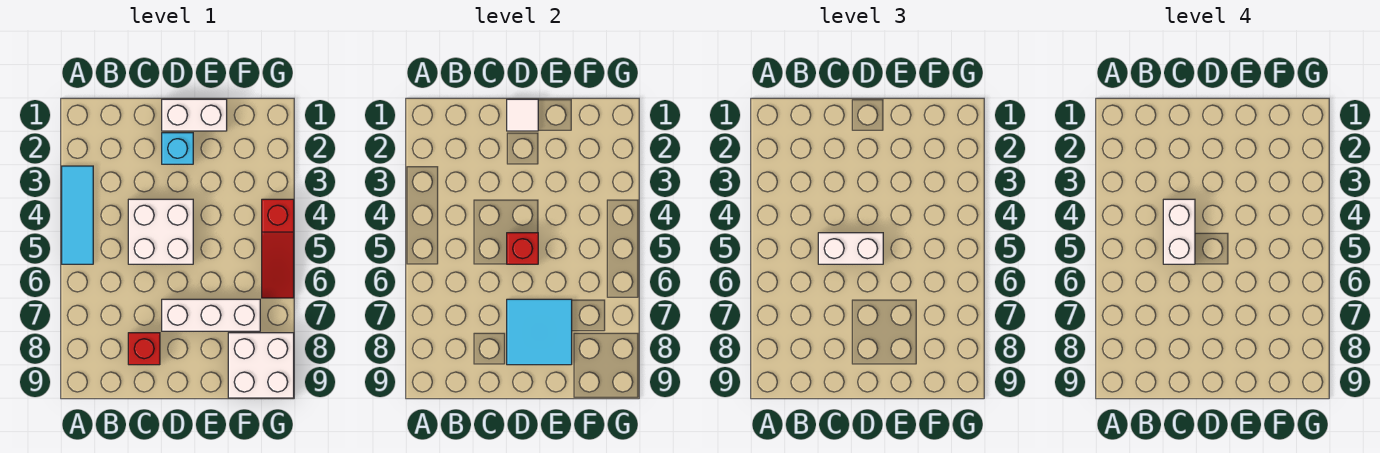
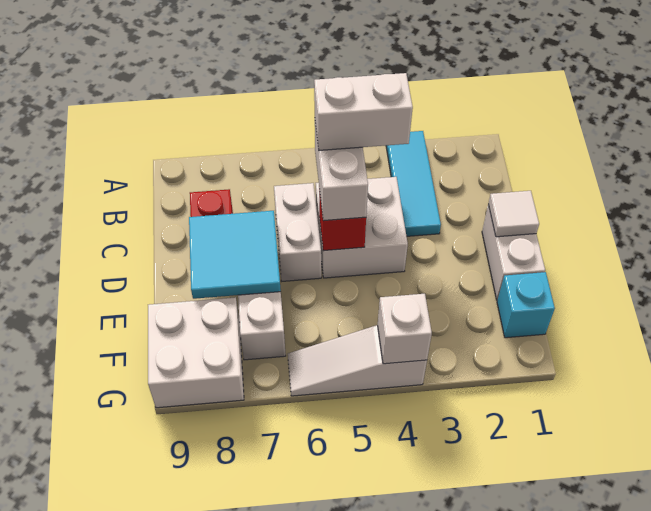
cyan 1x3 tile [62,166,93,264] -> cyan 1x3 tile turned to [386,131,441,236]
none -> white 1x2 brick [274,183,321,281]
cyan 1x1 brick [162,133,193,164] -> cyan 1x1 brick moved to [497,272,555,338]
red 1x3 slope [262,199,294,298] -> white 1x3 slope [288,325,427,396]
none -> white 1x1 brick [378,294,432,364]

